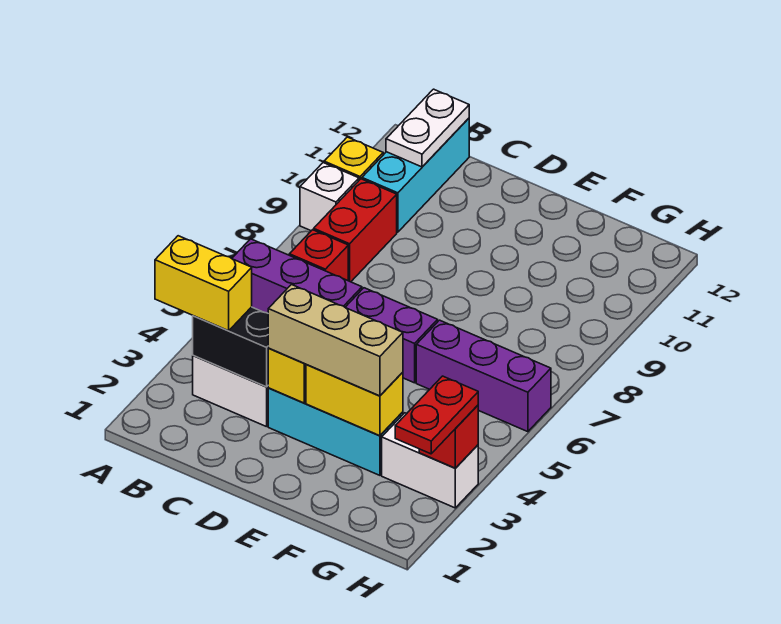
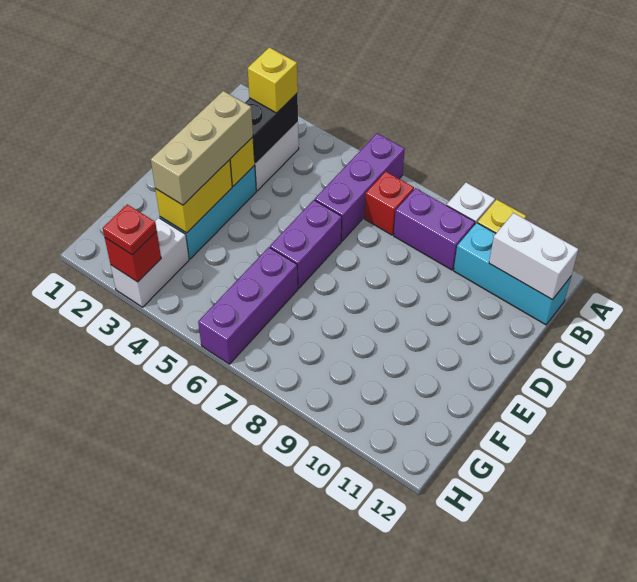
yellow 1x2 brick [155,236,252,331] -> yellow 1x1 brick [248,47,298,113]
red 1x2 brick [314,179,397,282] -> purple 1x2 brick [394,188,475,270]
white 1x2 plate [386,89,469,167] -> white 1x2 brick [489,213,578,300]
red 1x2 plate [395,376,478,454] -> red 1x1 plate [103,204,157,255]

